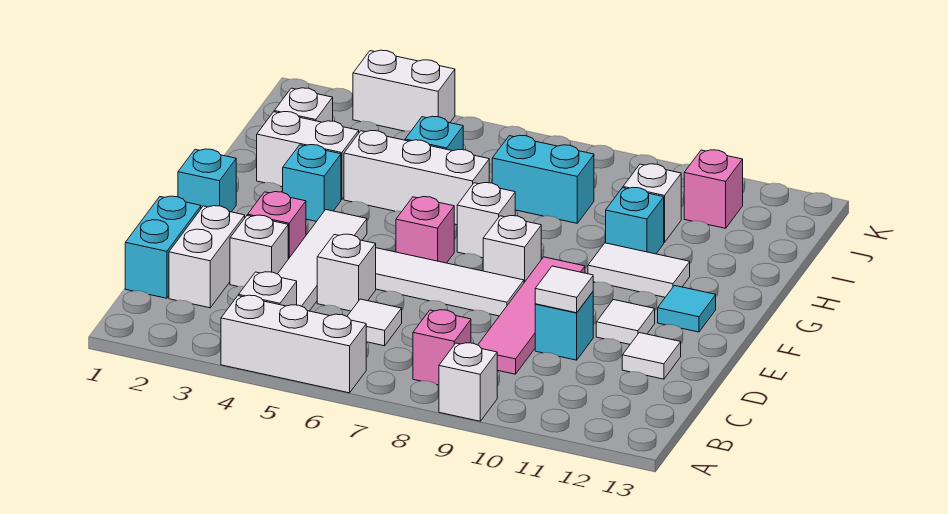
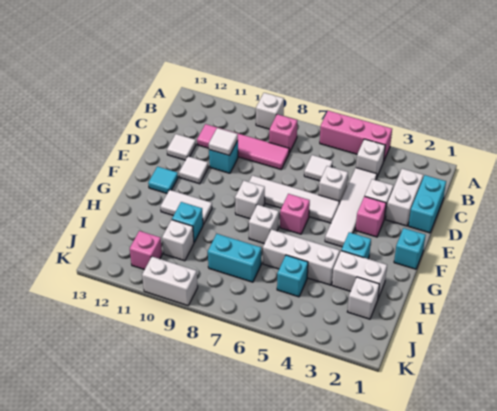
white 1x3 brick [221,295,366,393] -> pink 1x3 brick [320,111,392,162]
pink 1x4 tile [478,257,585,374] -> pink 1x4 tile turned to [197,124,289,169]
white 1x2 brick [353,50,455,131] -> white 1x2 brick moved to [142,257,198,306]

